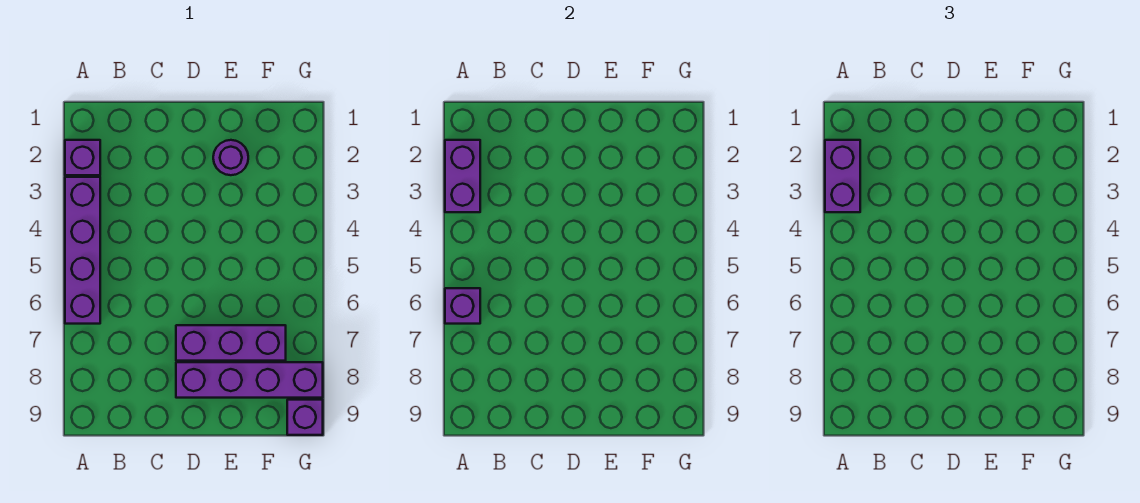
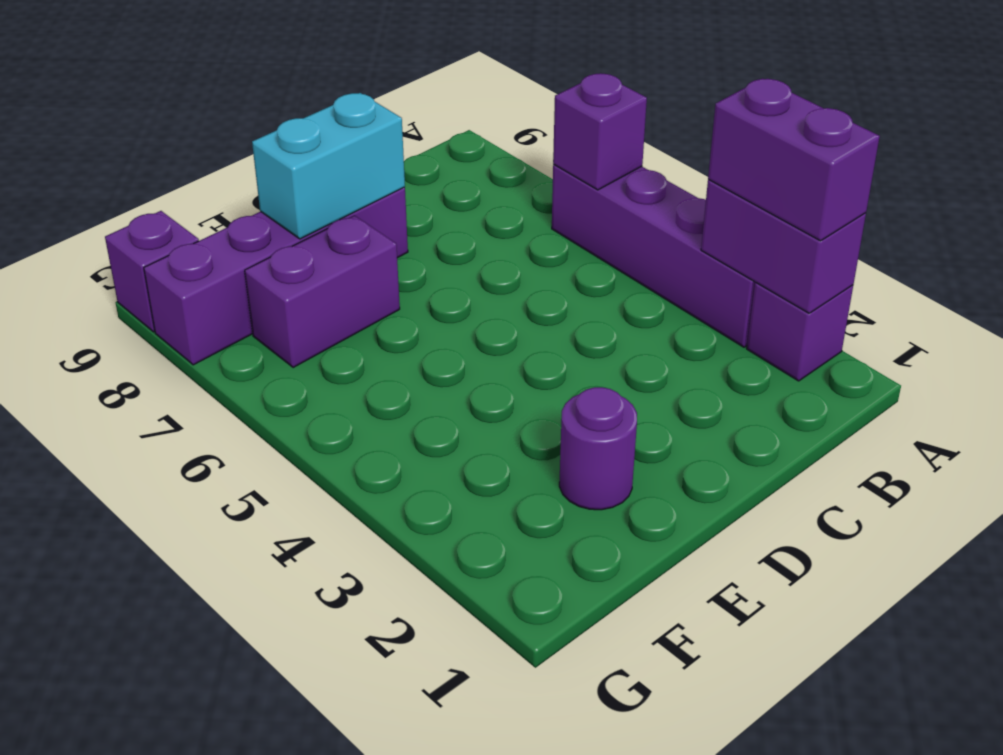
purple 1x3 brick [176,325,286,361] -> purple 1x2 brick [245,215,400,368]
none -> cyan 1x2 brick [252,93,405,239]

